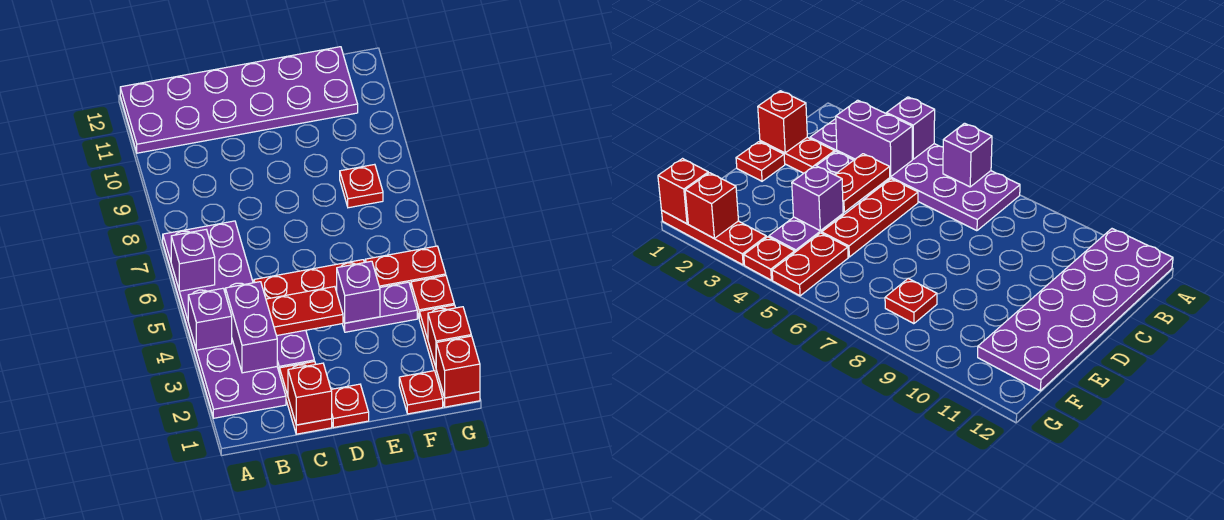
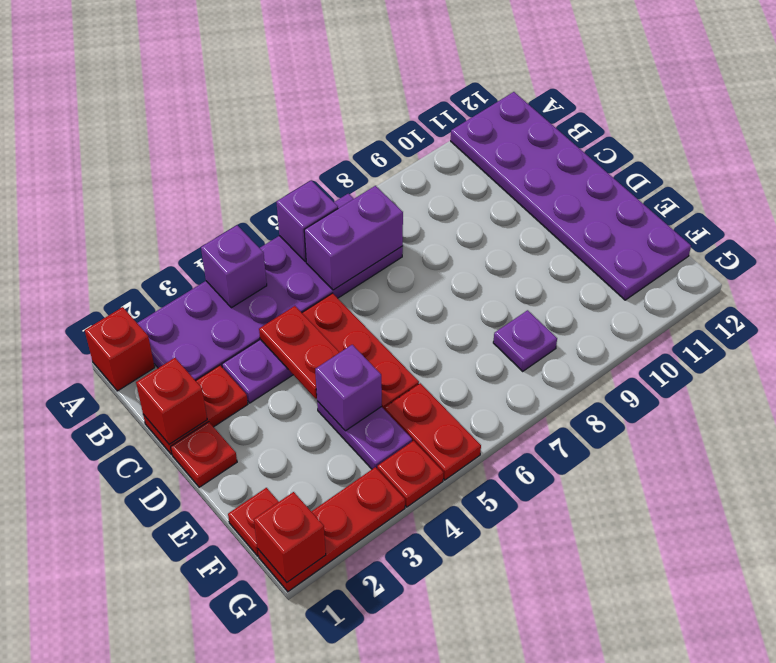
purple 1x2 brick [225,282,277,373] -> purple 1x2 brick moved to [304,186,403,290]
red 1x1 plate [340,164,383,208] -> purple 1x1 plate [493,310,557,371]
red 1x1 brick [428,307,471,367] -> red 1x1 brick moved to [85,307,155,391]

